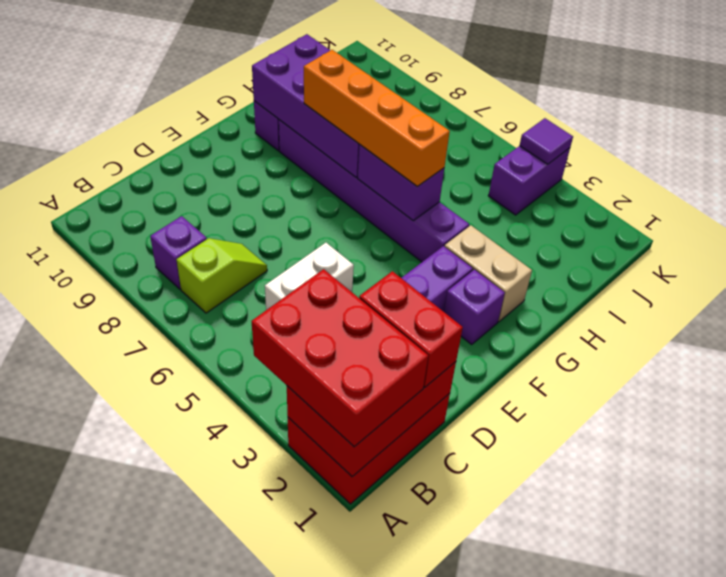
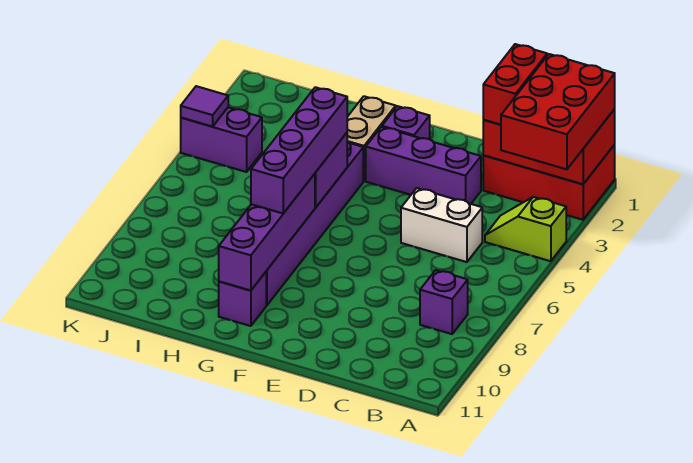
lime 1x2 slope [176,238,267,313] -> lime 1x2 slope moved to [485,197,566,261]
orange 1x4 brick [304,50,450,187] -> purple 1x4 brick [251,87,347,213]
purple 2x4 brick [252,34,360,177] -> purple 1x4 brick [219,174,315,290]

